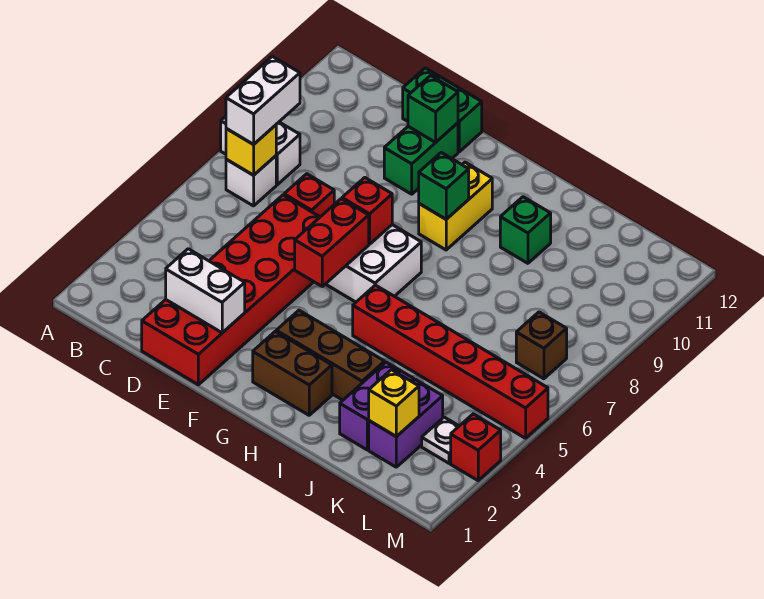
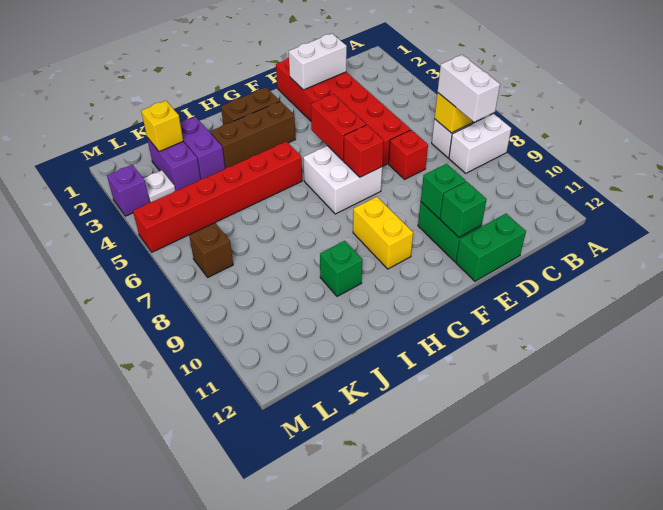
green 1x1 brick [419,153,469,219] -> green 1x1 brick moved to [421,164,466,218]
red 1x1 brick [451,414,501,480] -> purple 1x1 brick [107,165,150,216]

